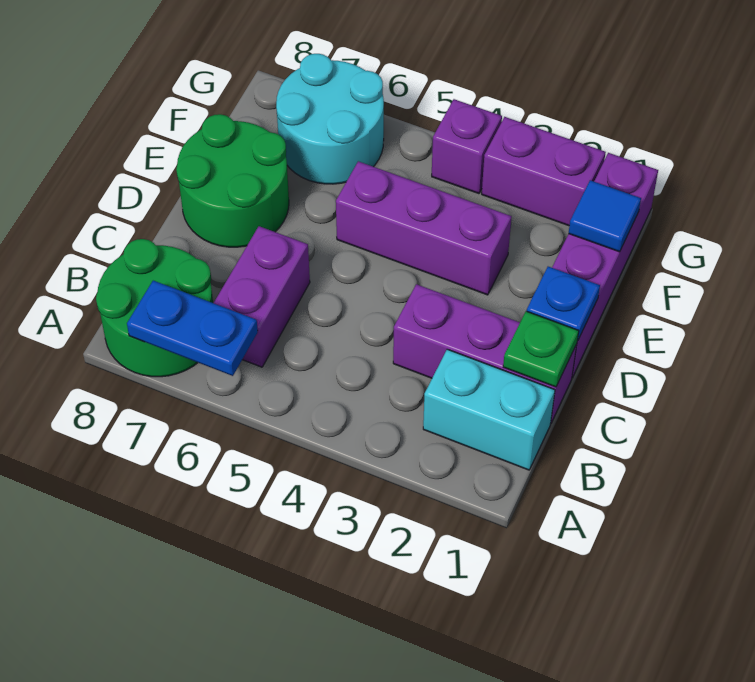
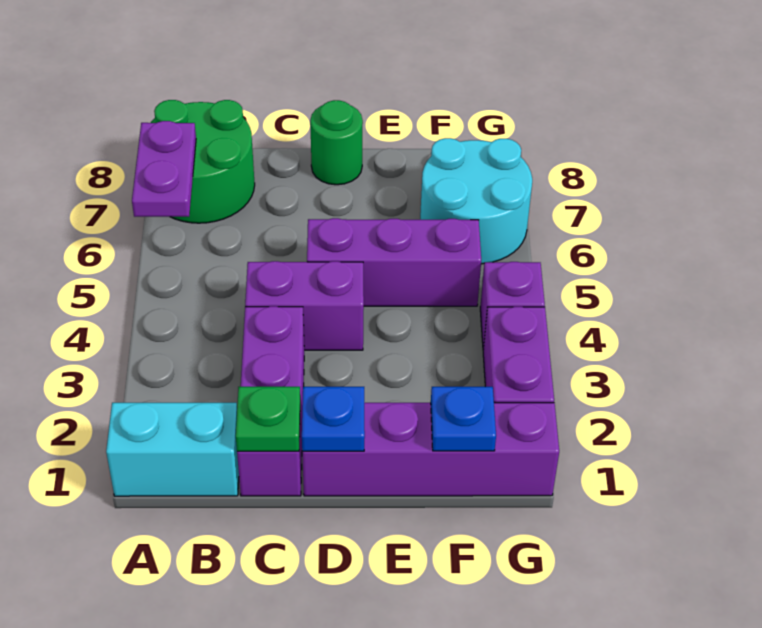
blue 1x2 plate [127,281,258,376] -> purple 1x2 plate [132,121,196,217]
cyan 1x2 brick [423,349,555,470] -> cyan 1x2 brick turned to [106,403,239,496]
purple 1x2 brick [214,226,310,367] -> purple 1x2 brick moved to [245,261,364,350]
green 2x2 round brick [176,114,289,247] -> green 1x1 round brick [310,100,363,185]
purple 1x3 brick [336,161,512,295] -> purple 1x3 brick turned to [307,218,481,306]
blue 1x1 tile [569,180,641,252] -> blue 1x1 plate [431,387,496,451]

